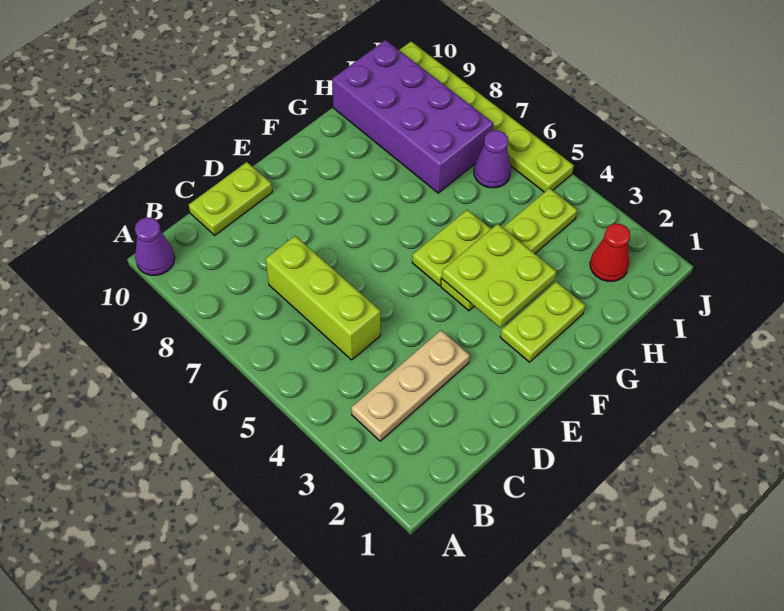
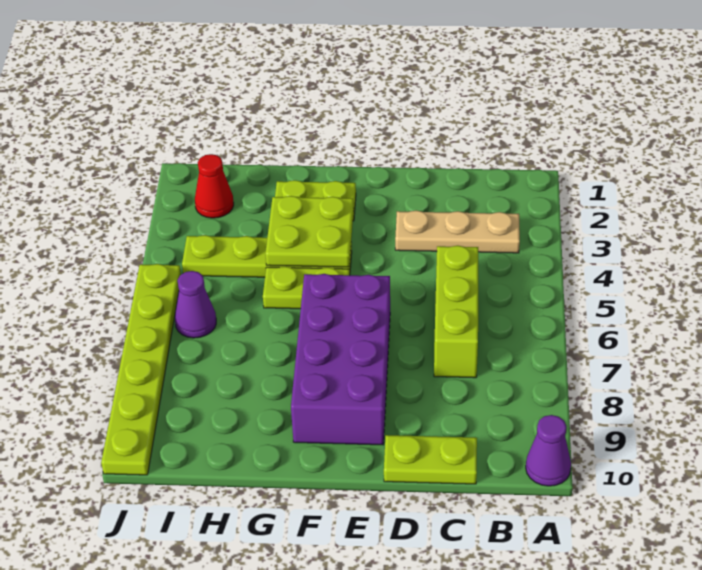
purple 2x4 brick [332,40,493,193] -> purple 2x4 brick moved to [291,274,390,445]

